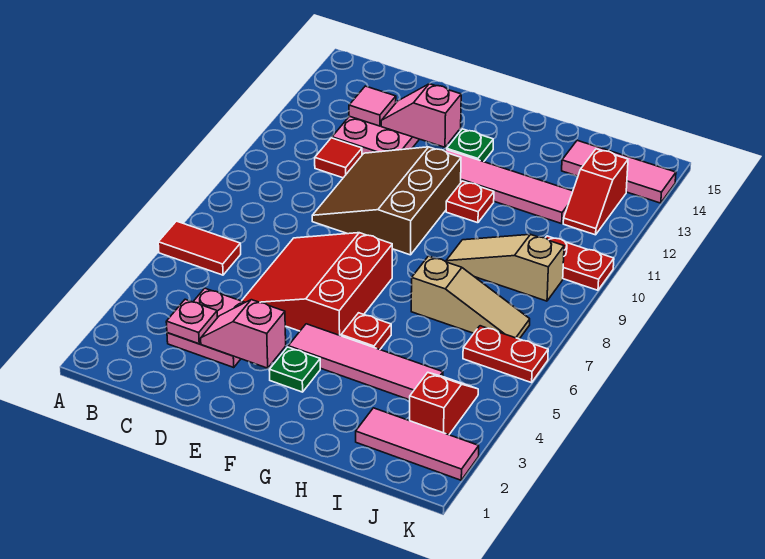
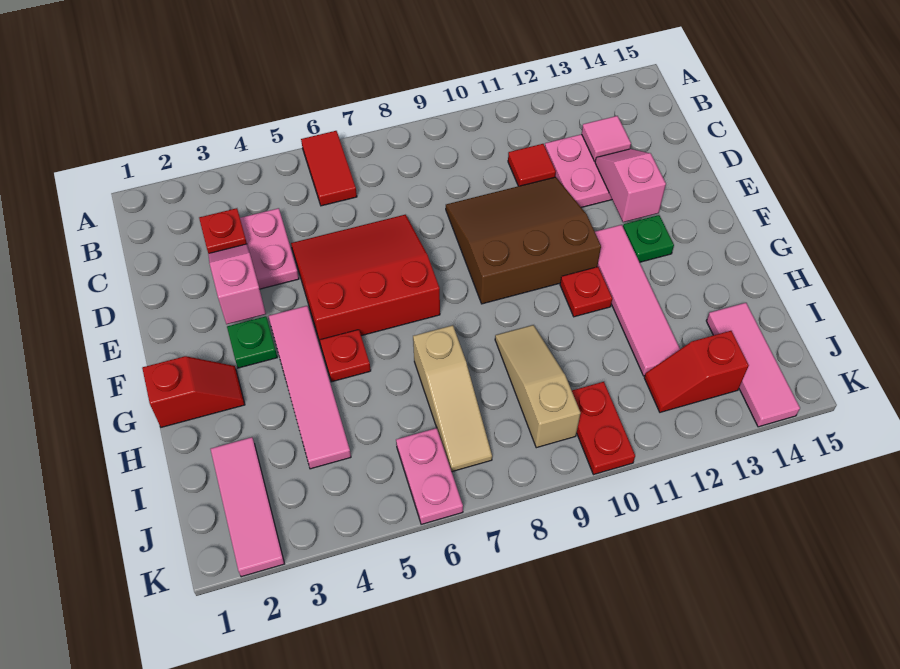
pink 1x1 plate [166,299,217,344] -> red 1x1 plate [199,208,247,254]
red 1x2 slope [410,373,478,435] -> red 1x2 slope moved to [142,356,245,427]
red 1x2 plate [463,326,548,383] -> pink 1x2 plate [396,428,463,524]

